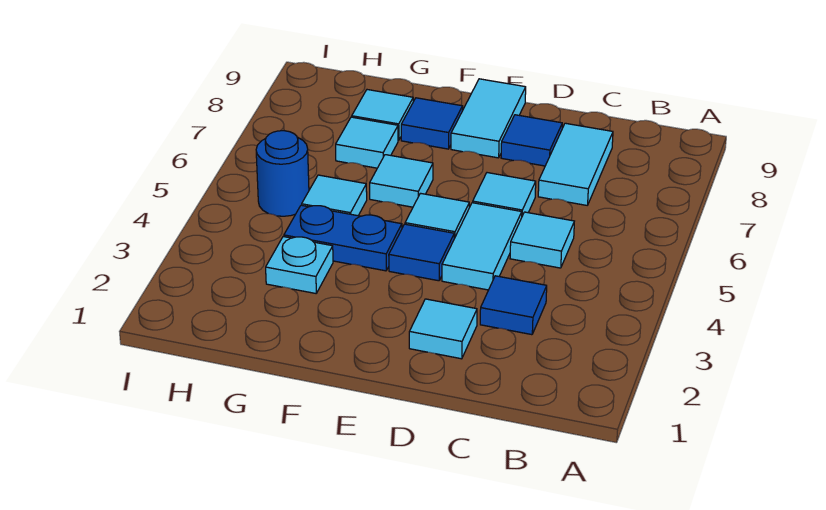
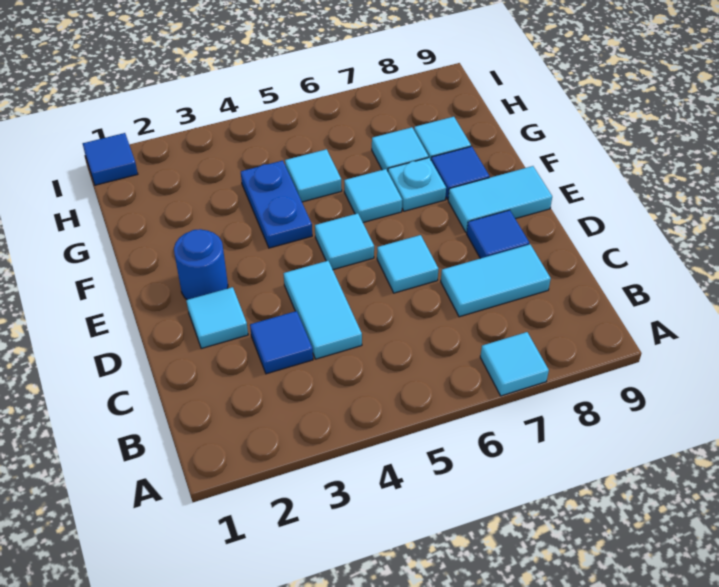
cyan 1x1 tile [510,212,574,268] -> cyan 1x1 tile moved to [480,332,549,396]
cyan 1x2 tile [442,203,522,290] -> cyan 1x2 tile turned to [283,261,362,359]
blue 1x1 tile [389,224,454,281] -> blue 1x1 tile moved to [83,133,138,185]
cyan 1x1 plate [266,237,333,293] -> cyan 1x1 plate moved to [388,158,446,211]
blue 1x1 round brick [256,131,309,216] -> blue 1x1 round brick moved to [174,229,228,300]

